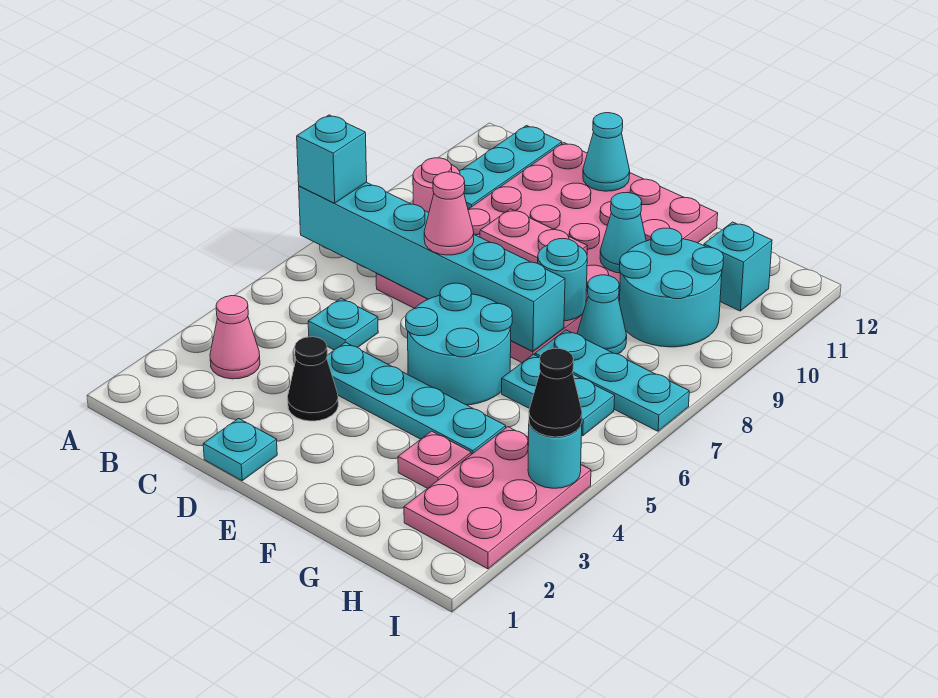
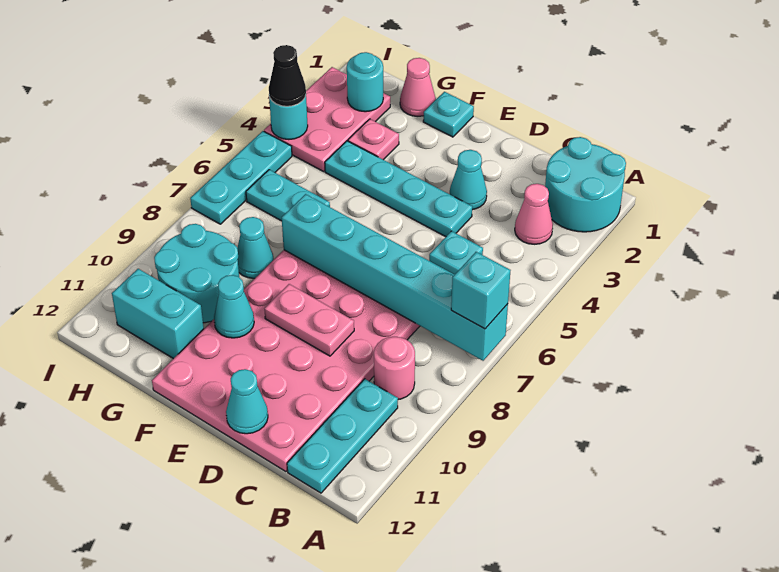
cyan 1x1 plate [203,418,277,481] -> cyan 1x1 plate moved to [423,92,474,137]
black 1x1 cone [288,337,338,421] -> cyan 1x1 cone [450,150,487,210]
pink 1x1 cone [424,172,474,255] -> pink 1x1 cone moved to [400,58,436,116]
cyan 2x2 round brick [406,283,512,405] -> cyan 2x2 round brick moved to [545,137,626,232]
cyan 1x1 round brick [538,239,587,321] -> cyan 1x1 round brick moved to [347,52,383,112]
cyan 1x3 plate [535,330,689,431] -> cyan 1x3 plate turned to [190,131,292,224]
cyan 1x1 brick [704,222,772,311] -> cyan 1x2 brick [112,269,204,359]

